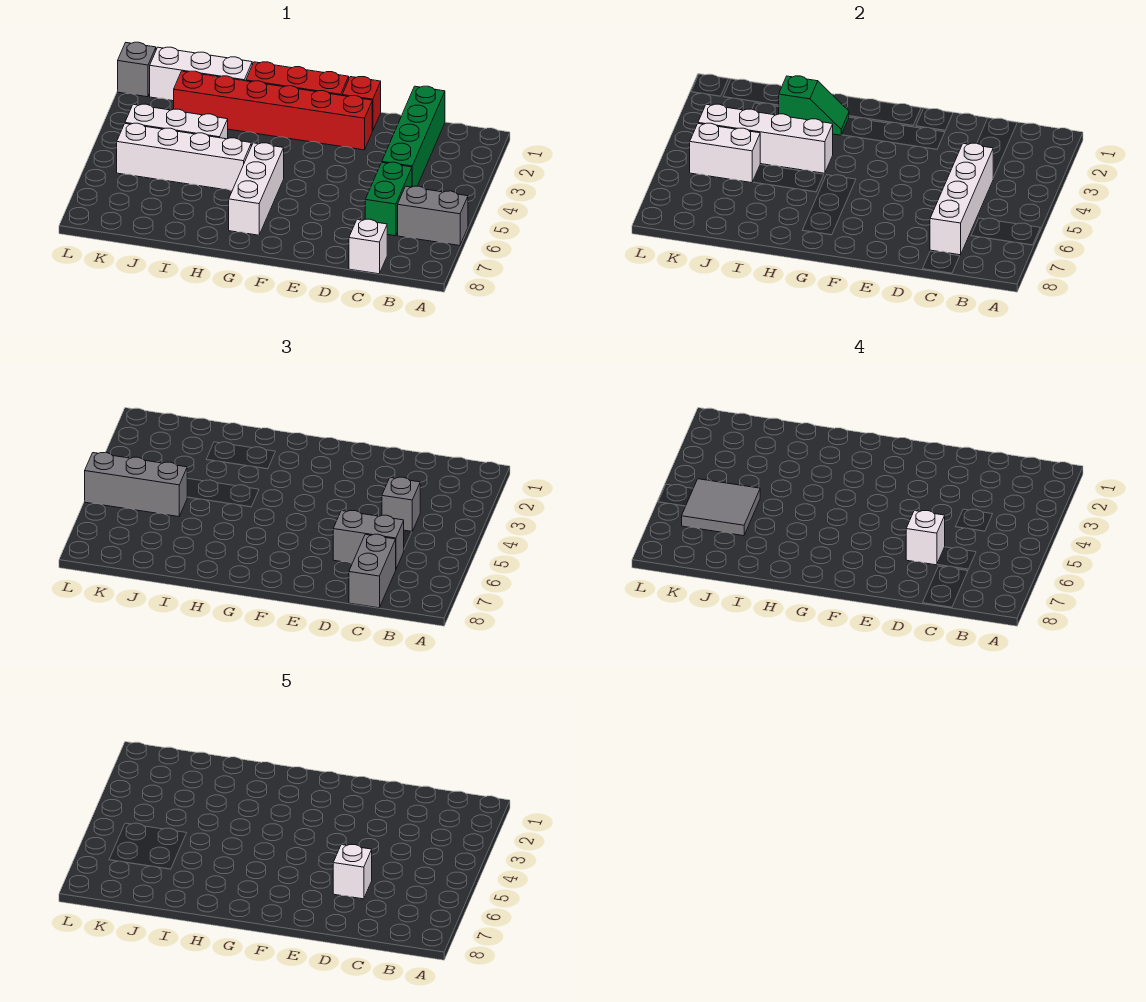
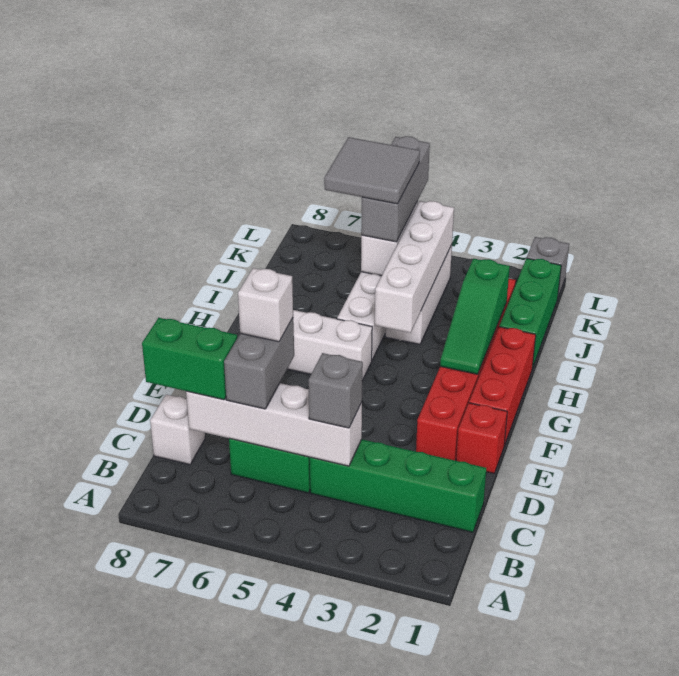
grey 1x2 brick [398,186,468,246] -> none
grey 1x2 brick [349,534,396,608] -> green 1x2 brick [142,318,238,400]
white 1x1 brick [333,845,372,899] -> none
green 1x2 slope [779,76,849,135] -> green 1x3 slope [440,259,510,374]
white 1x3 brick [150,47,252,101] -> green 1x3 brick [499,258,561,368]

